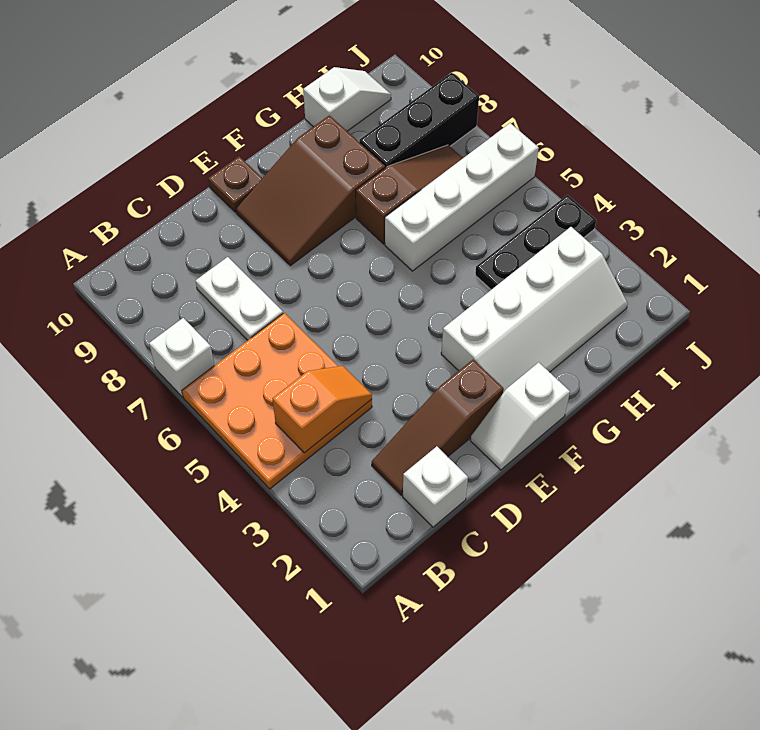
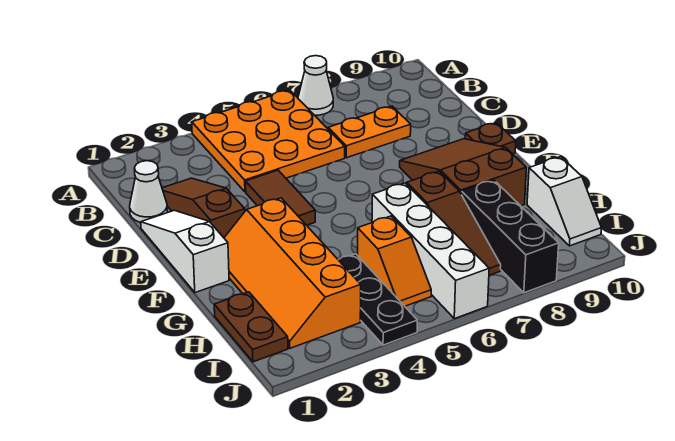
white 1x1 brick [149,318,214,397] -> white 1x1 cone [298,56,333,115]
orange 1x2 slope [273,366,372,453] -> orange 1x2 slope moved to [358,216,431,306]
white 1x1 brick [403,446,468,527] -> white 1x1 cone [130,161,167,223]
white 1x2 plate [195,257,283,340] -> orange 1x2 plate [328,106,411,158]
none -> brown 1x2 tile [246,170,315,225]
white 1x2 slope [470,362,570,470] -> white 1x3 slope [141,210,229,293]
white 2x4 slope [441,227,628,393] -> orange 2x4 slope [224,198,361,348]
none -> brown 1x2 plate [214,292,288,362]

